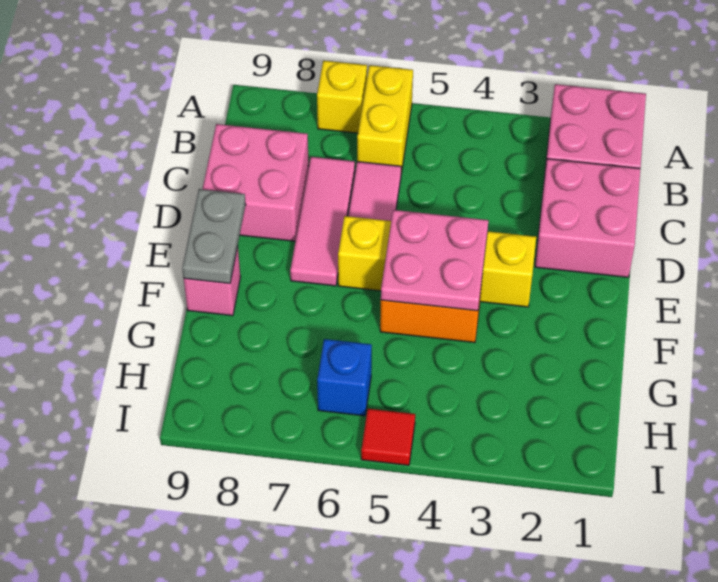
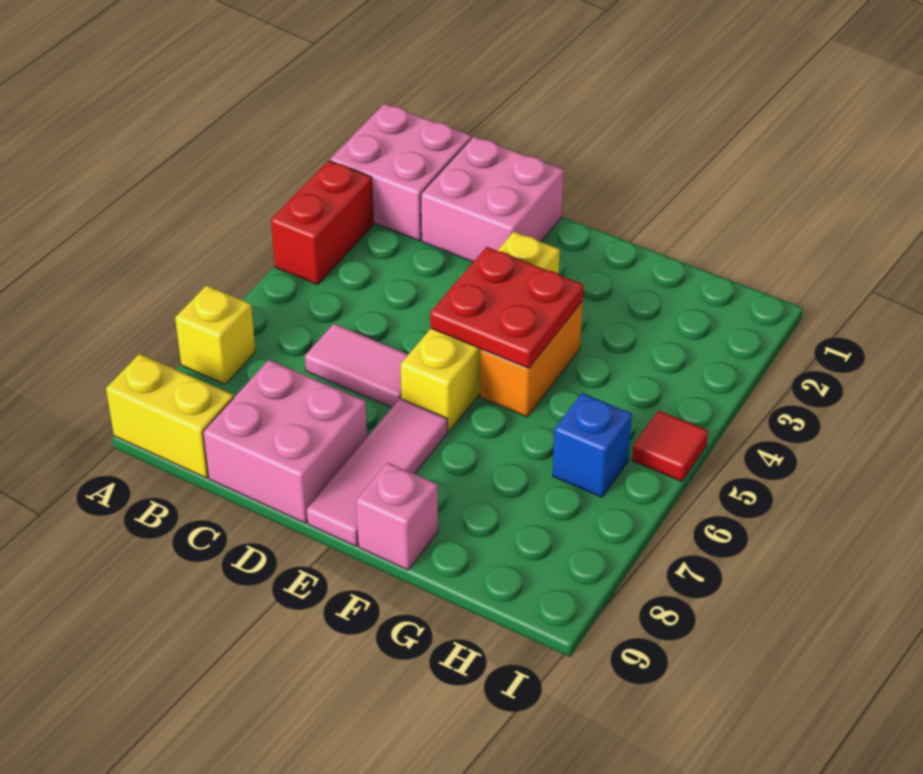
none -> red 1x2 brick [271,161,373,285]
yellow 1x2 brick [357,65,413,174] -> yellow 1x2 brick moved to [106,354,234,478]
pink 1x3 tile [290,157,355,286] -> pink 1x3 tile turned to [307,399,447,546]
pink 2x2 plate [381,210,488,311] -> red 2x2 plate [430,247,583,368]
grey 1x2 plate [182,189,246,283] -> none

